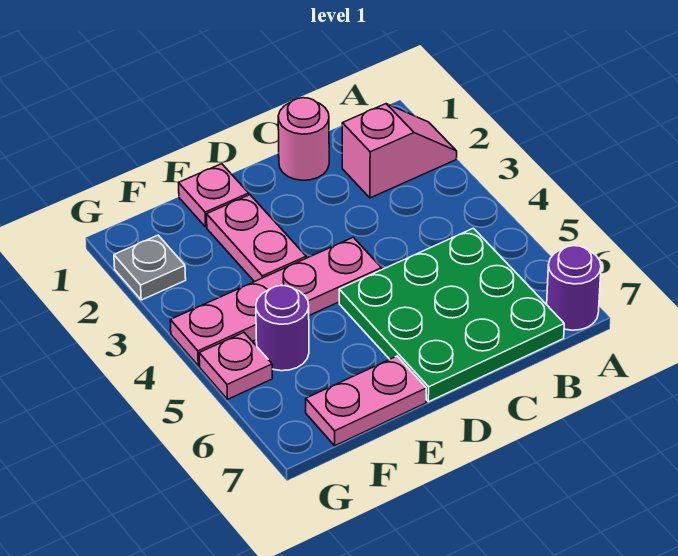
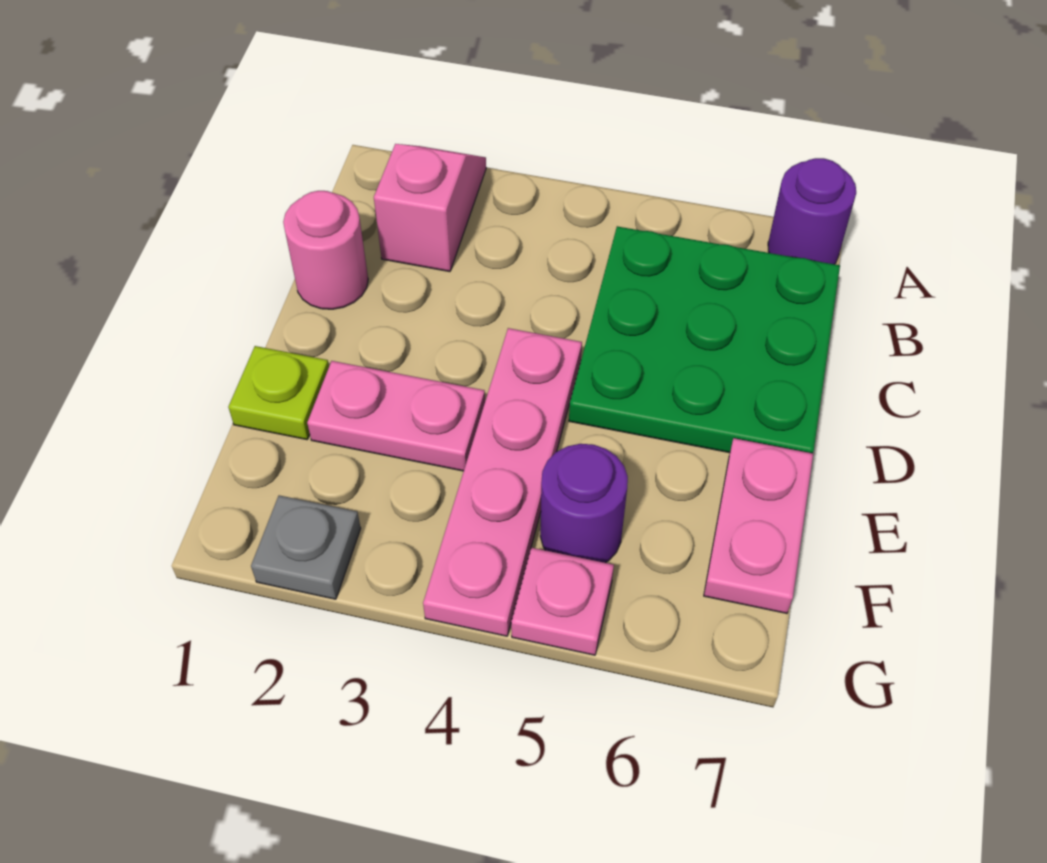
pink 1x1 plate [179,164,249,227] -> lime 1x1 plate [228,346,329,440]

